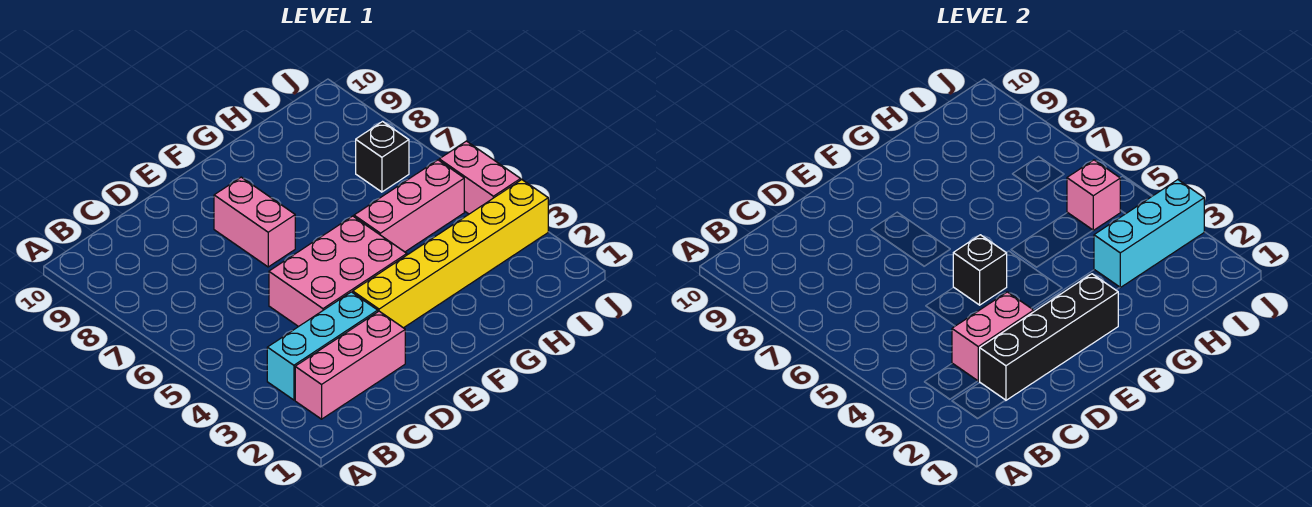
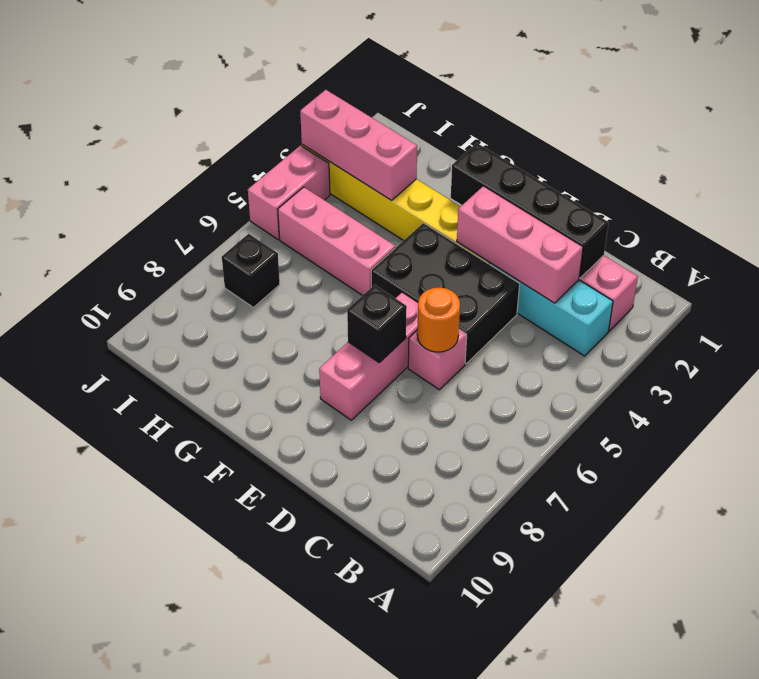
pink 1x2 brick [952,292,1034,381] -> pink 1x3 brick [457,186,583,303]
pink 2x3 brick [269,216,407,327] -> black 2x3 brick [371,223,520,364]
none -> orange 1x1 round brick [417,288,460,352]
black 1x1 brick [953,235,1007,305] -> black 1x1 brick moved to [347,285,407,363]
pink 1x2 brick [214,177,295,267] -> pink 1x3 brick [319,292,418,420]
cyan 1x3 brick [1094,180,1204,287] -> pink 1x3 brick [300,90,417,200]
pink 1x1 brick [1067,160,1120,230] -> pink 1x1 brick moved to [408,330,467,390]

